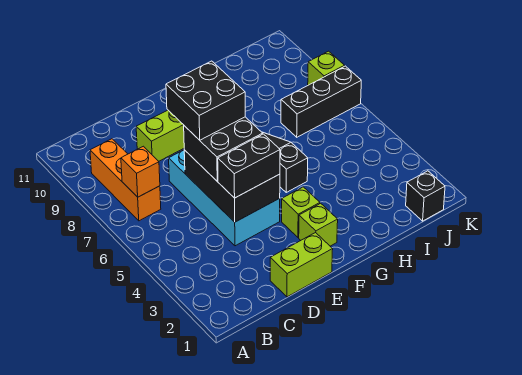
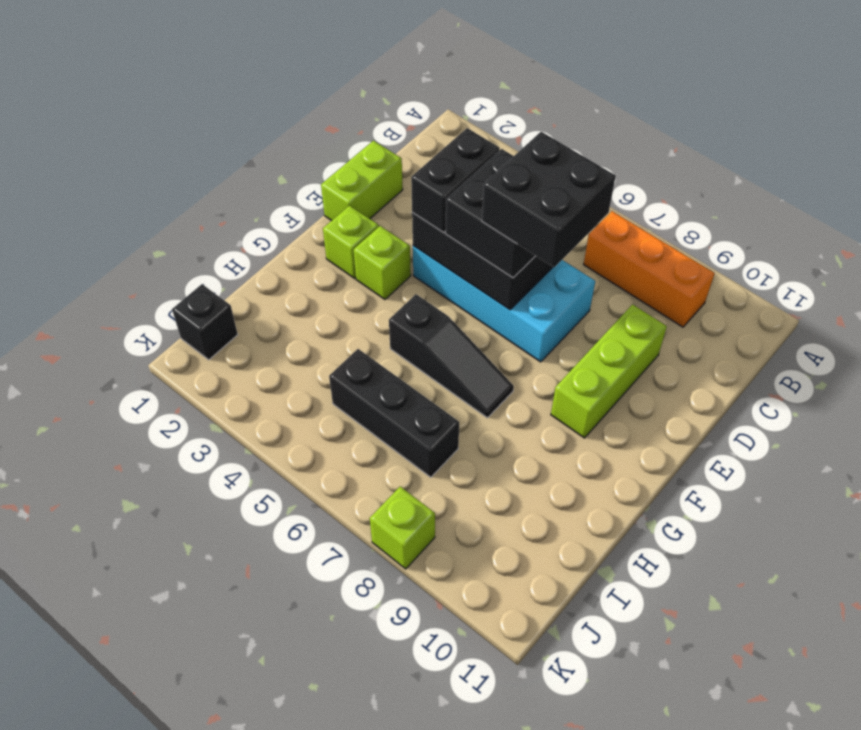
orange 1x1 brick [121,146,160,197] -> none
black 1x3 brick [281,66,361,137] -> black 1x3 brick turned to [329,349,459,477]

